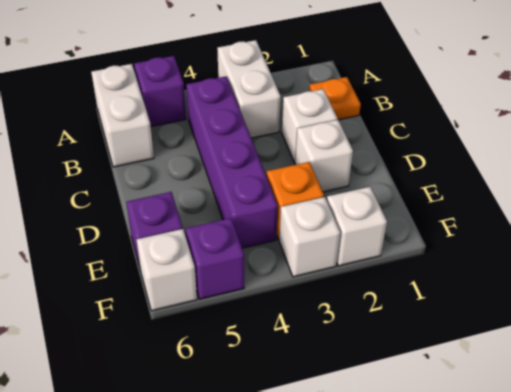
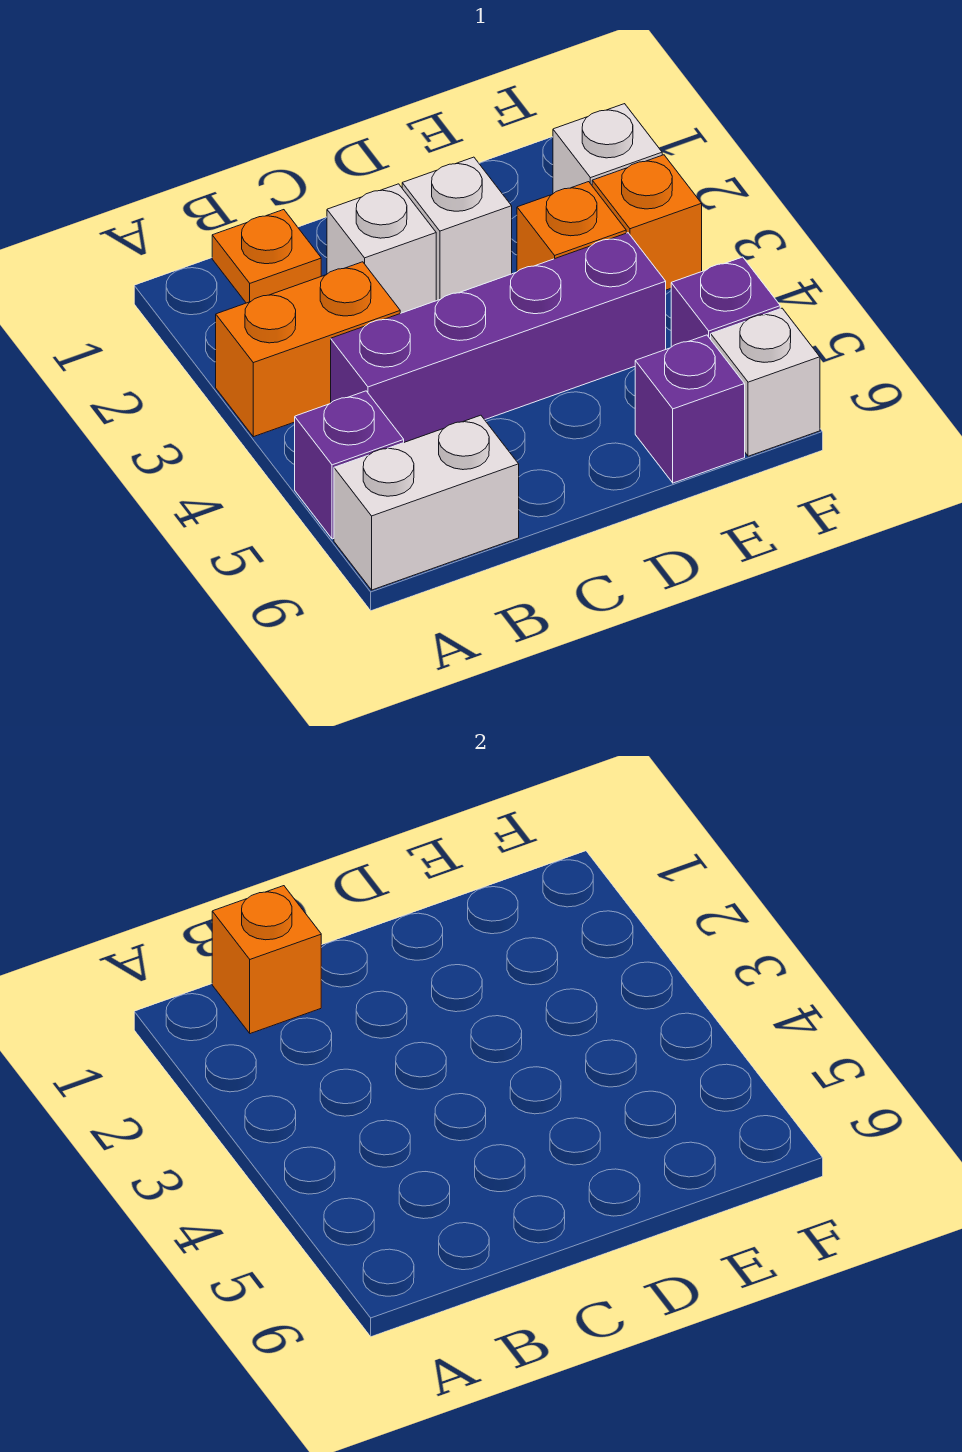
white 1x2 brick [217,40,281,138] -> orange 1x2 brick [216,262,400,437]
none -> orange 1x1 brick [212,886,321,1034]
white 1x1 brick [279,197,340,277] -> orange 1x1 brick [592,155,702,290]

